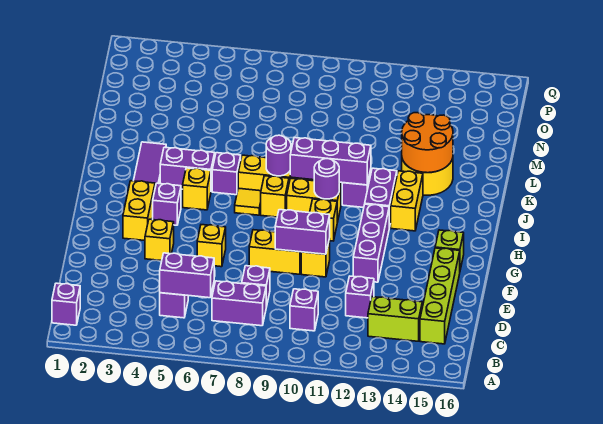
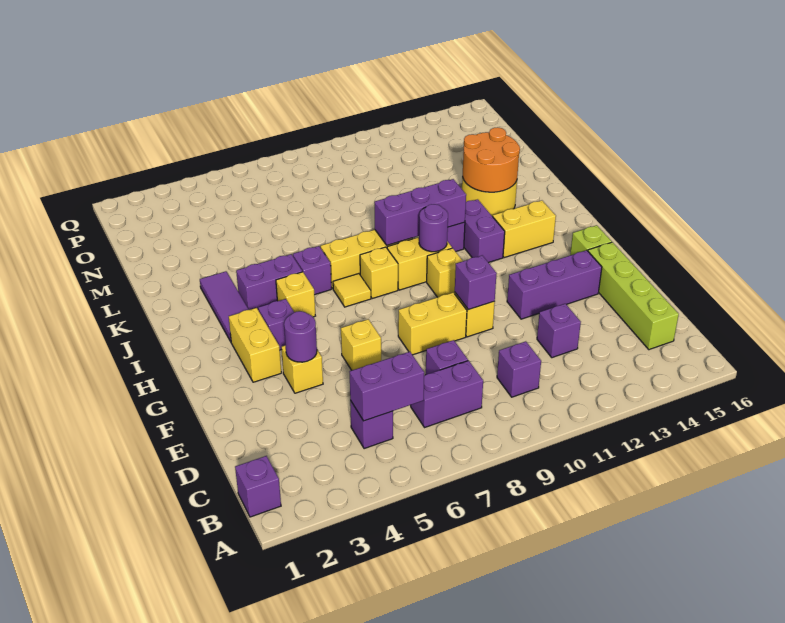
lime 1x2 brick [368,297,422,341] -> none
purple 1x2 brick [275,210,330,254] -> purple 1x1 brick [455,256,497,310]
purple 1x3 brick [353,204,389,282] -> purple 1x3 brick turned to [507,250,602,319]
yellow 1x2 brick [391,171,423,231] -> yellow 1x2 brick turned to [493,201,556,258]
purple 1x1 round brick [266,135,291,176] -> purple 1x1 round brick moved to [284,311,317,362]

